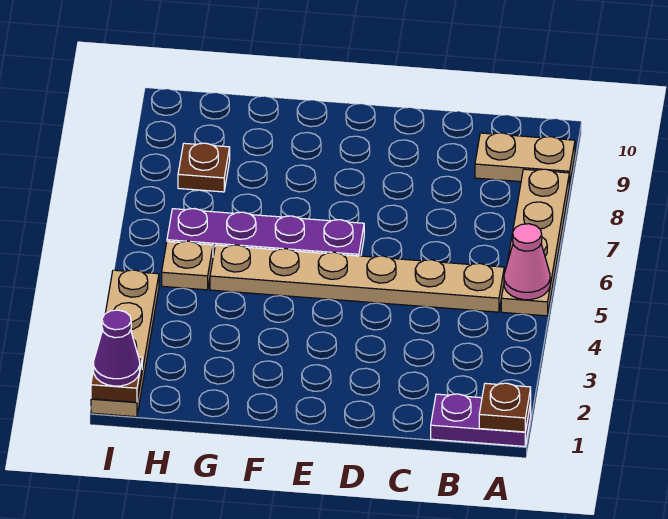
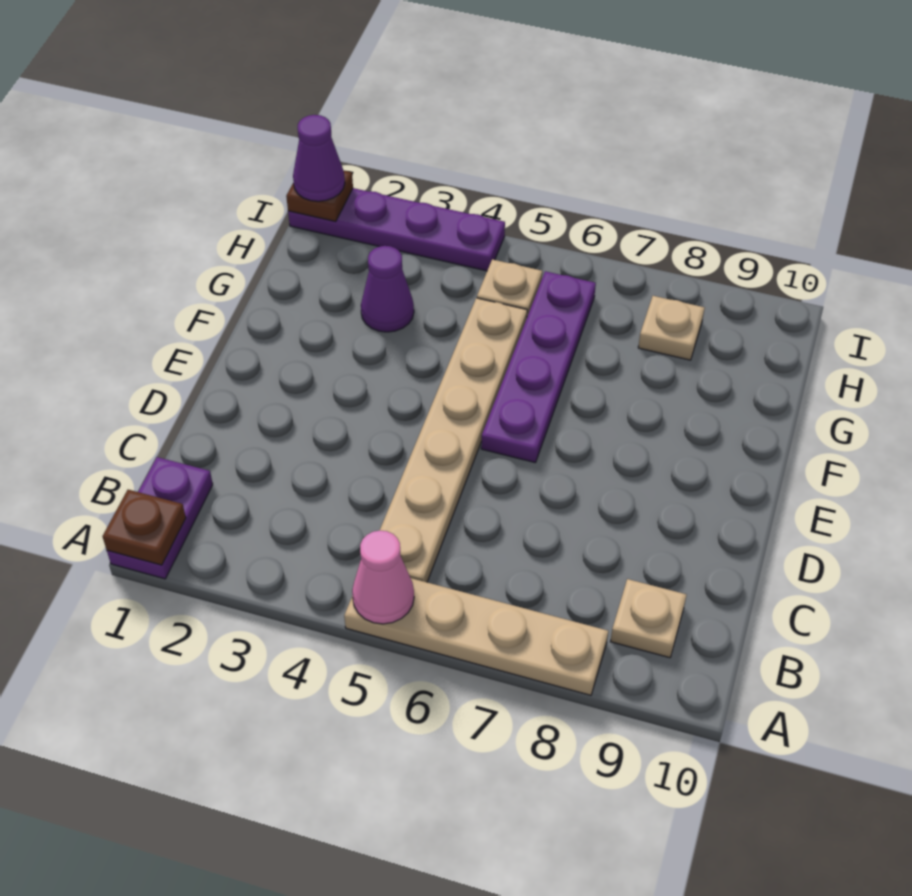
tan 1x2 plate [475,133,575,185] -> tan 1x1 plate [610,579,686,658]
none -> purple 1x1 cone [361,246,414,332]
brown 1x1 plate [178,143,230,192] -> tan 1x1 plate [638,296,705,360]
tan 1x4 plate [91,270,159,417] -> purple 1x4 plate [288,188,505,271]

